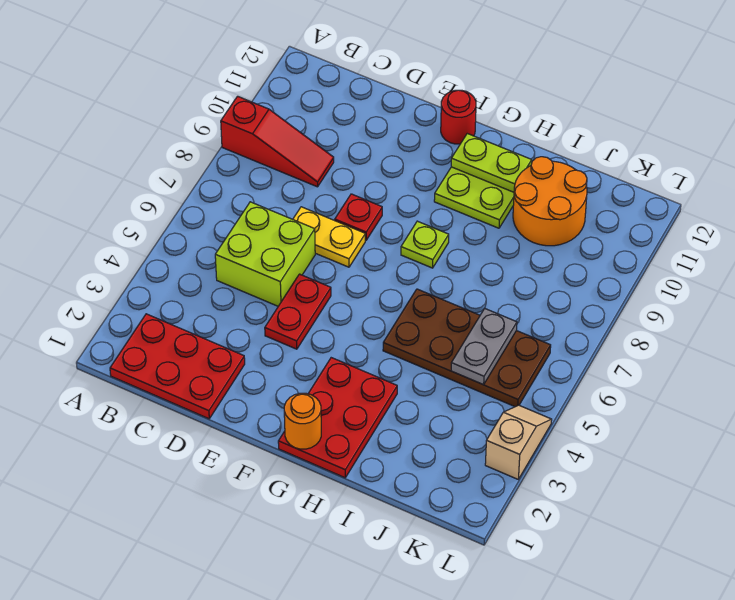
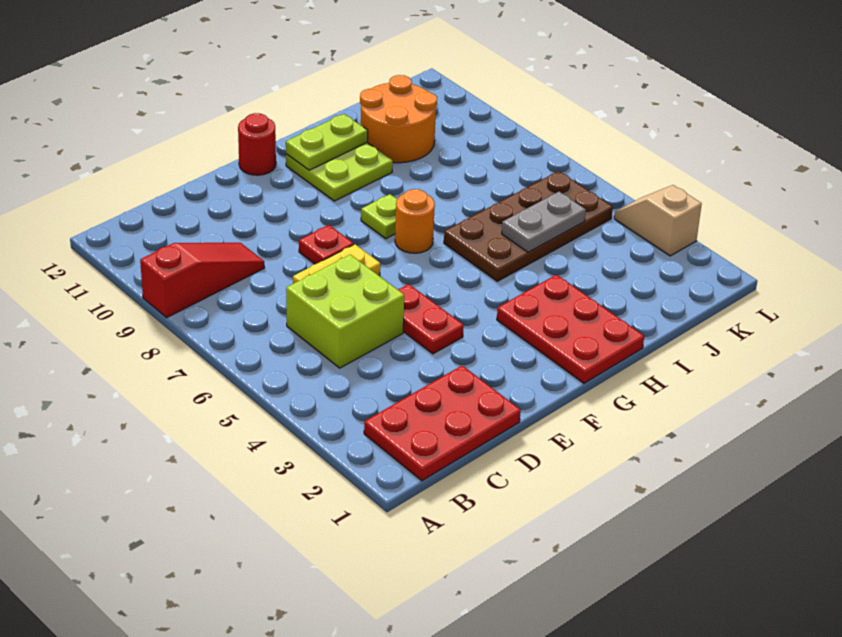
orange 1x1 round brick [284,393,321,449] -> orange 1x1 round brick moved to [395,189,435,253]
grey 1x2 plate [451,308,517,385] -> grey 1x2 plate turned to [502,192,586,252]

